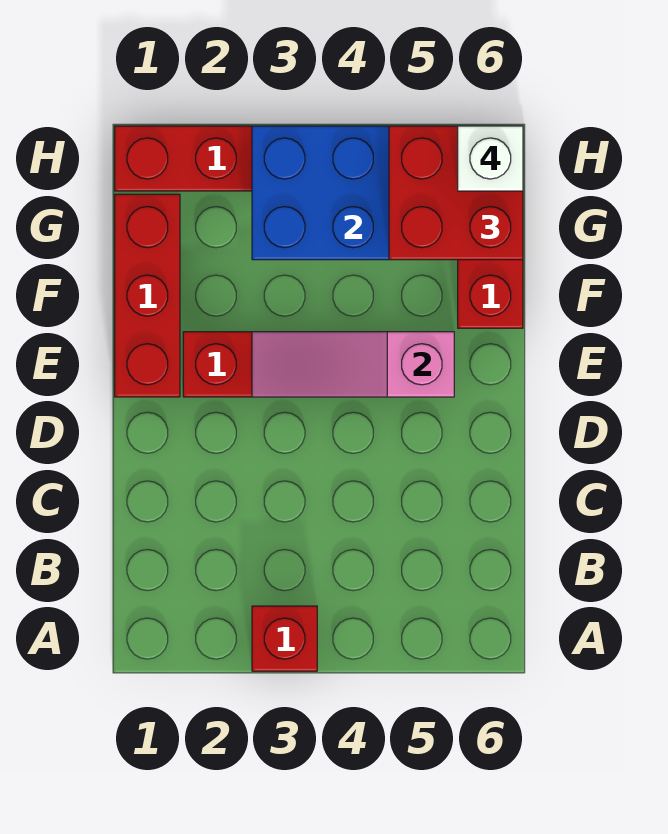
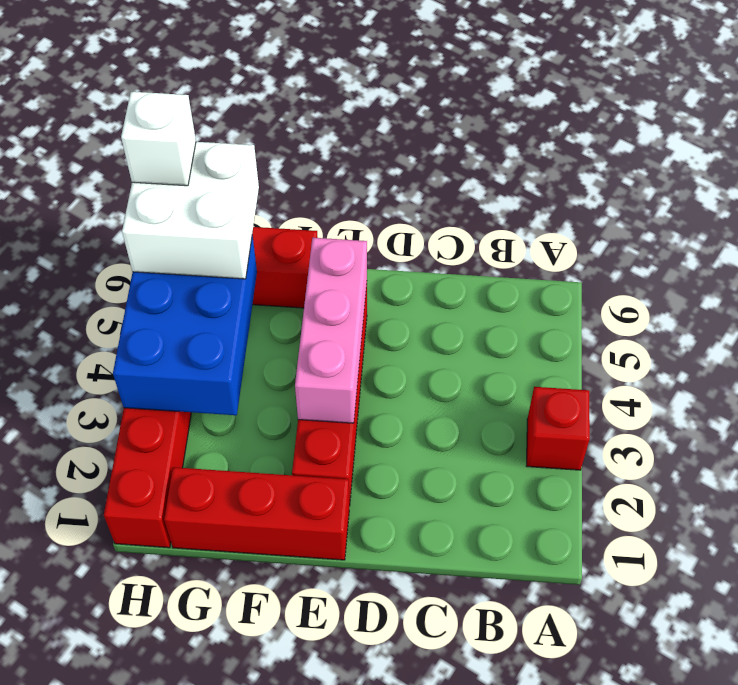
pink 1x3 slope [252,332,454,397] -> pink 1x3 brick [295,238,367,423]
red 2x2 brick [389,126,523,260] -> white 2x2 brick [122,142,259,279]

